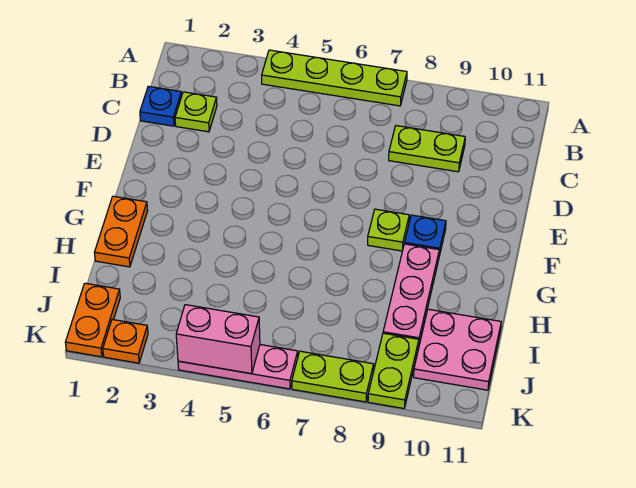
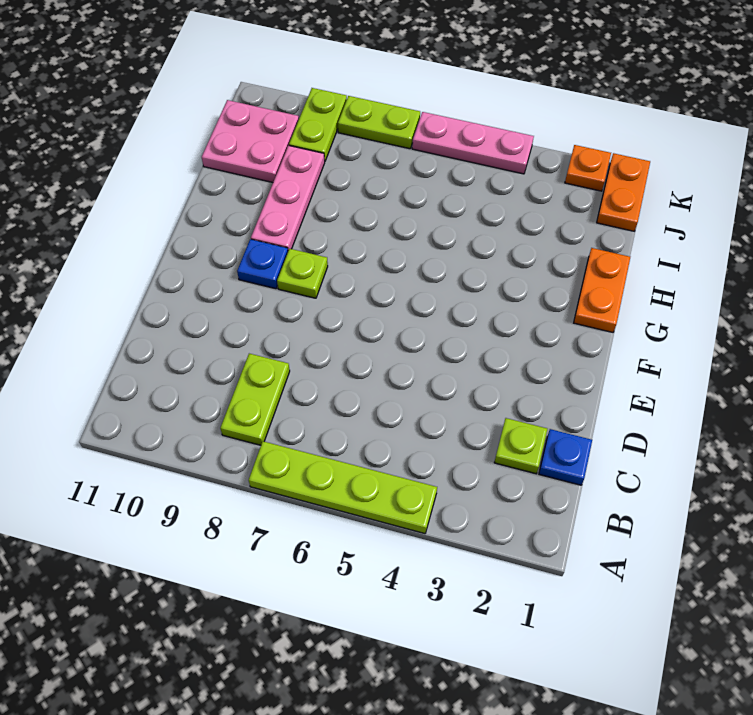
lime 1x2 plate [389,126,465,172] -> lime 1x2 plate turned to [220,354,290,445]
pink 1x2 brick [176,305,260,374] -> none

